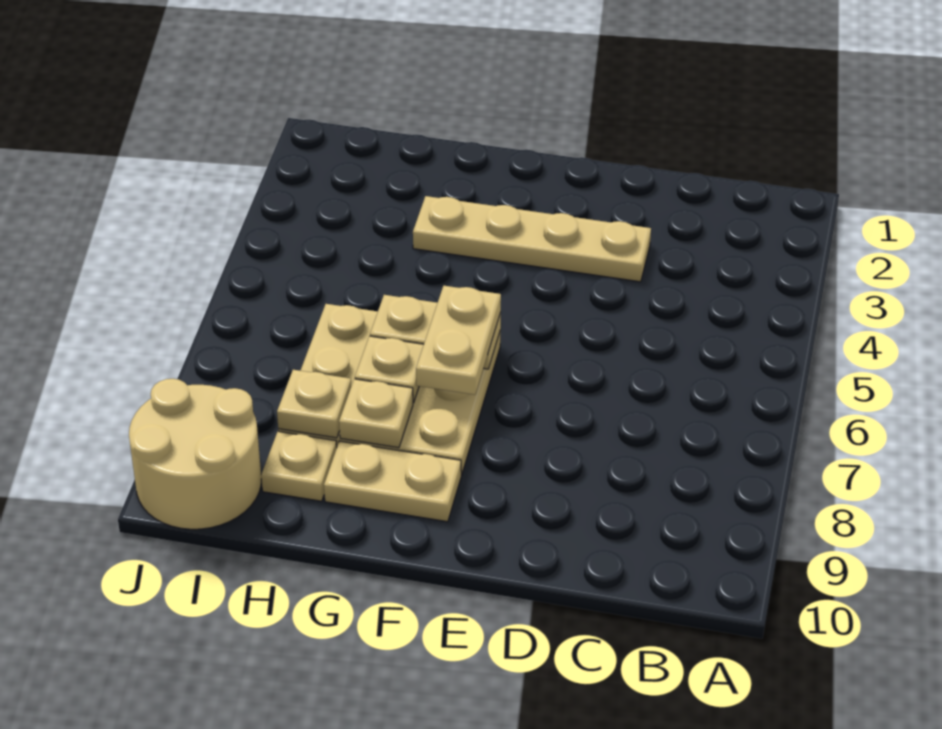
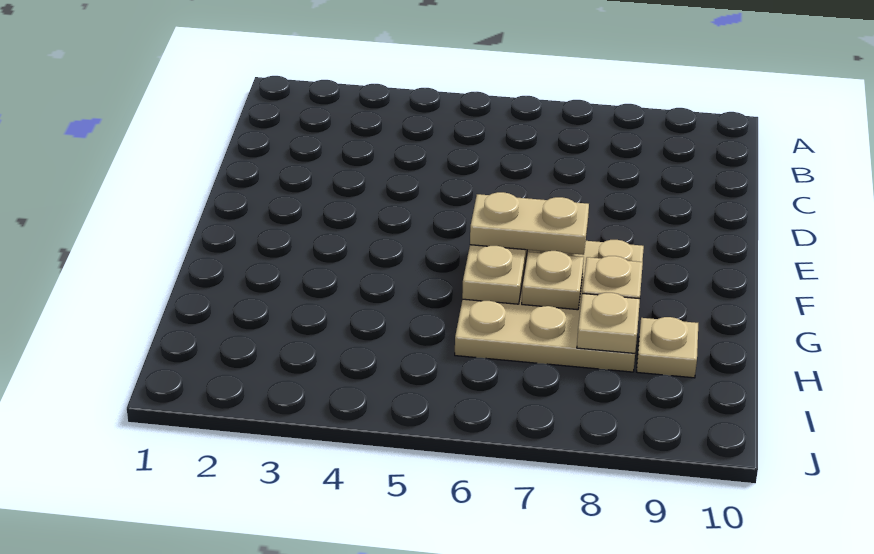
tan 1x4 plate [413,196,651,282] -> none
tan 1x2 plate [324,441,461,522] -> none
tan 2x2 round brick [129,379,261,529] -> none

